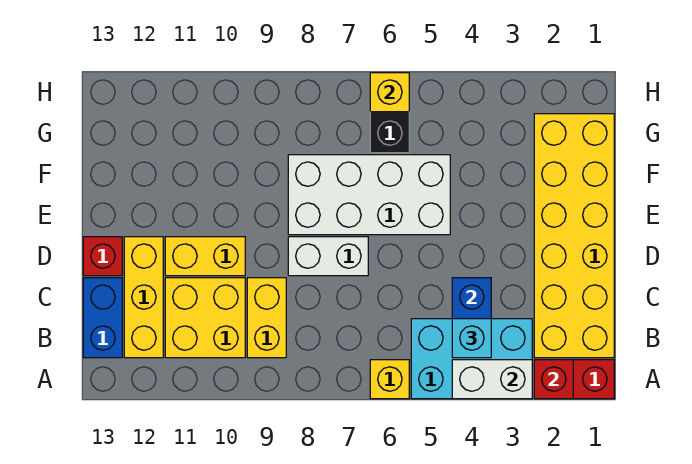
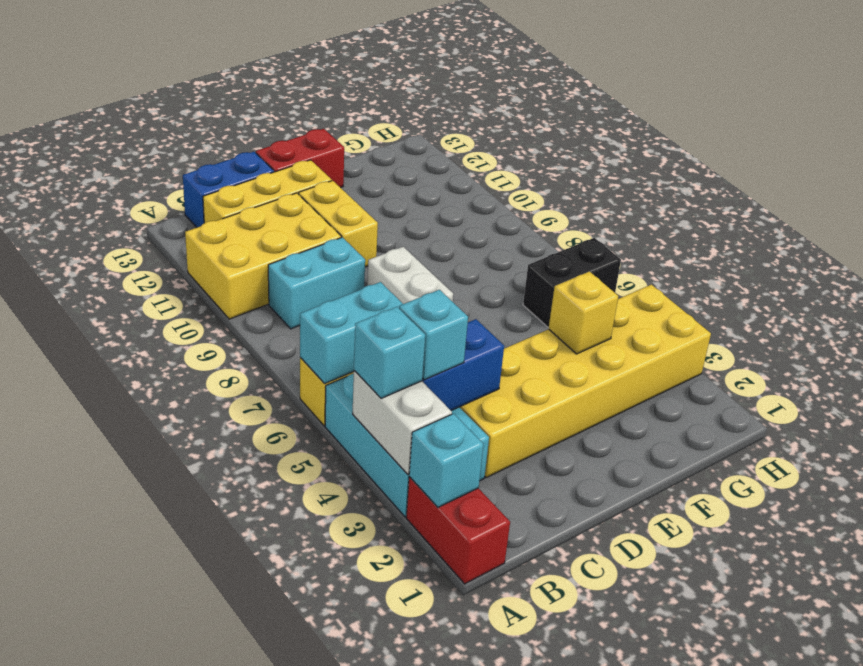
red 1x1 brick [534,360,573,399] -> cyan 1x1 brick [409,414,483,507]
none -> cyan 1x1 brick [354,307,425,398]
none -> cyan 1x2 brick [300,282,403,384]
yellow 2x6 brick [534,114,614,358] -> yellow 2x6 brick moved to [460,285,711,477]
yellow 1x2 brick [247,278,286,358] -> cyan 1x2 brick [268,237,365,329]
yellow 2x2 brick [165,278,245,358] -> yellow 2x3 brick [185,193,341,319]
red 1x1 brick [83,237,122,276] -> red 1x2 brick [256,129,344,188]
white 2x4 brick [288,155,450,235] -> none
yellow 1x1 brick [370,73,409,112] -> yellow 1x1 brick moved to [549,272,618,354]

